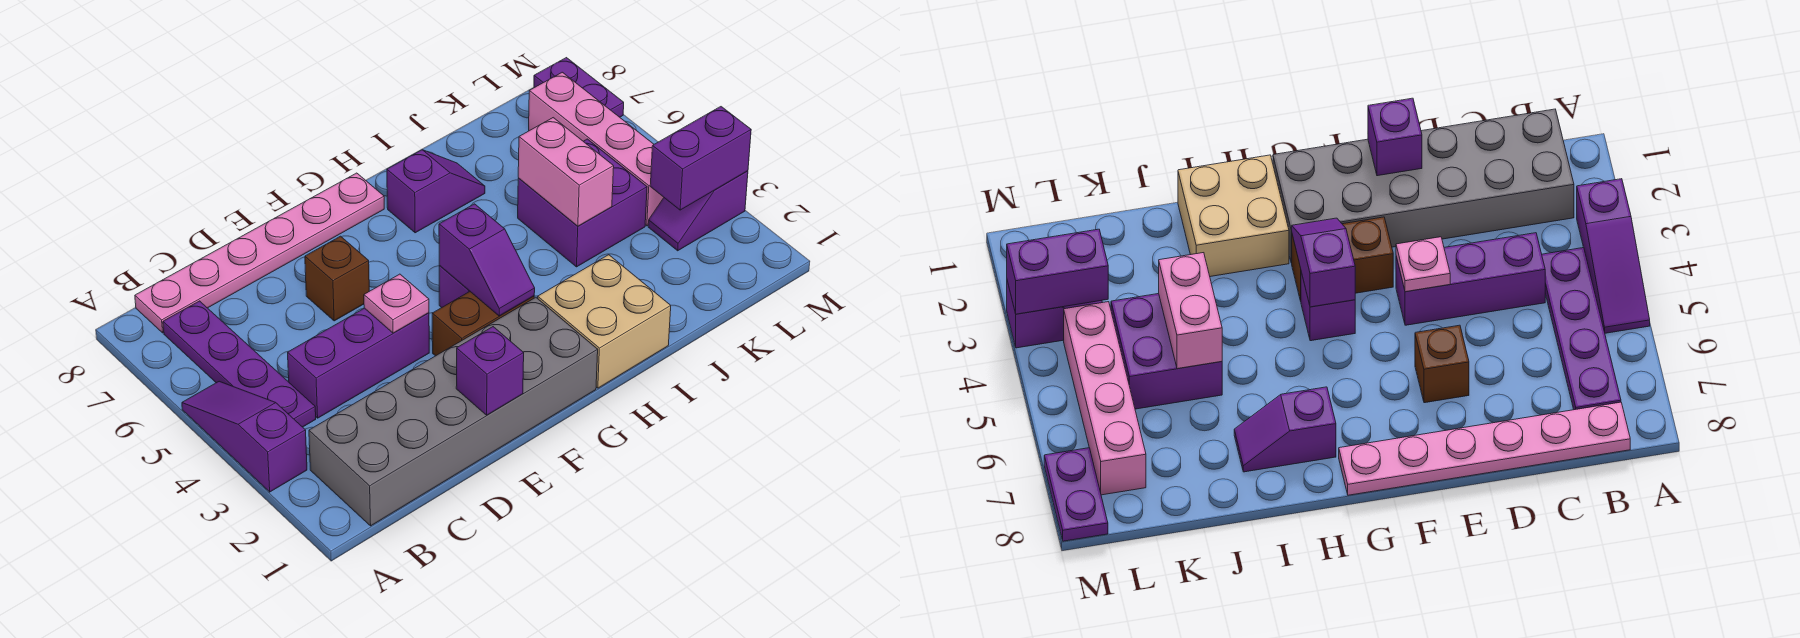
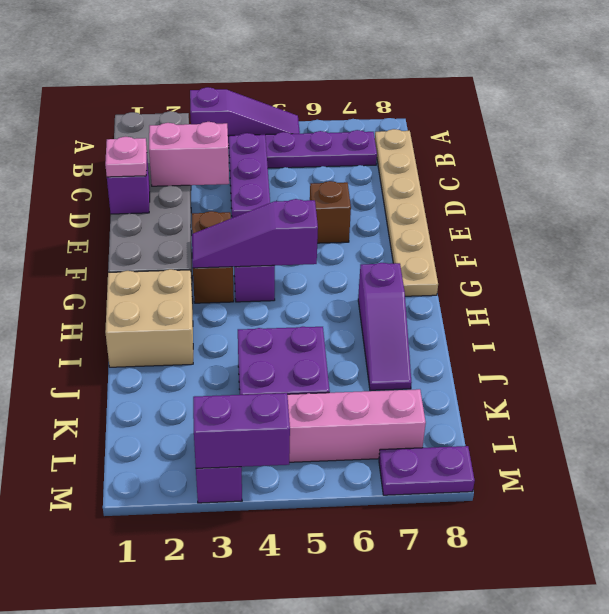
pink 1x6 plate [135,173,384,333] -> tan 1x6 plate [375,129,438,296]
pink 1x1 plate [364,274,429,333] -> pink 1x1 plate moved to [105,137,147,177]
purple 1x2 slope [439,204,535,316] -> purple 1x3 slope [192,199,318,268]
purple 1x2 slope [387,150,485,233] -> purple 1x3 slope [358,263,412,390]
pink 1x2 brick [518,118,614,226] -> pink 1x2 brick moved to [149,122,229,186]
purple 1x2 brick [650,107,751,210] -> purple 1x2 brick turned to [193,393,290,468]

